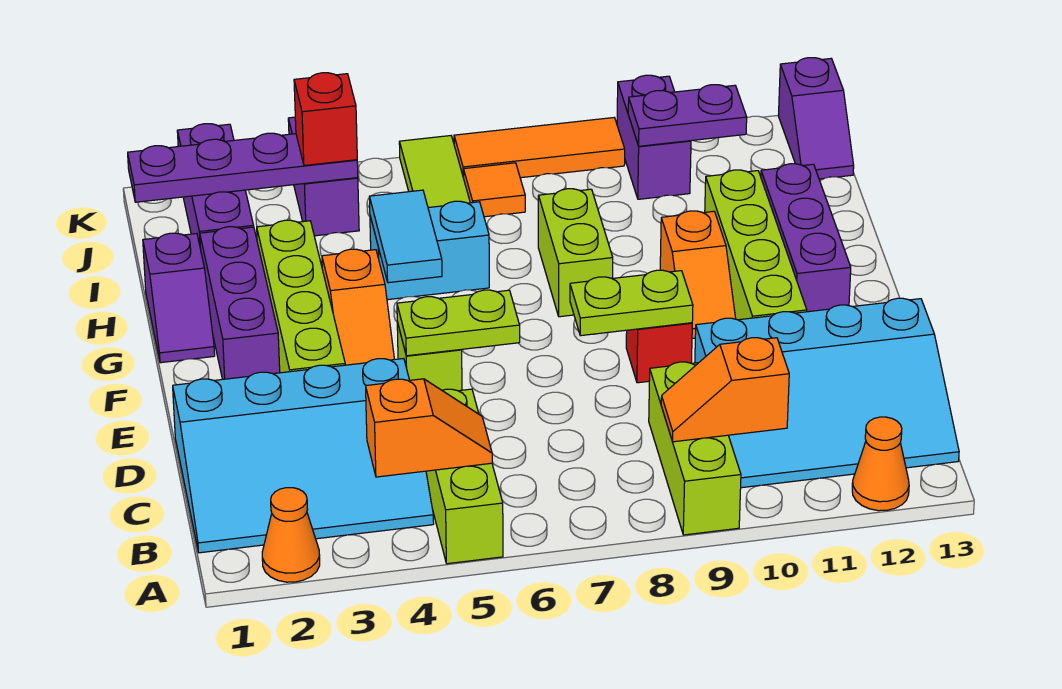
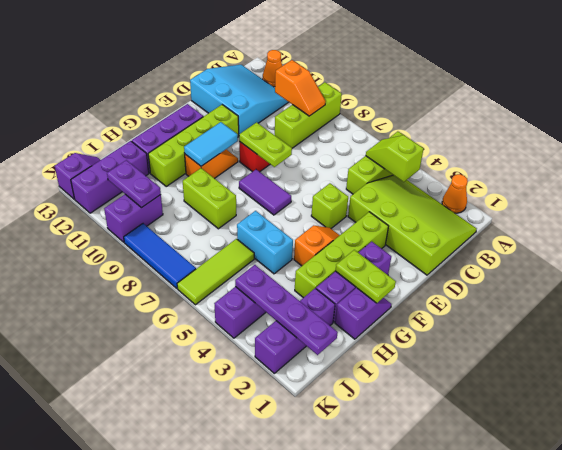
cyan 3x4 slope [173,359,434,553] -> lime 3x4 slope [348,175,477,275]
orange 1x2 slope [366,379,492,477] -> lime 1x2 slope [366,135,424,182]
cyan 3x4 slope [695,298,959,488] -> cyan 3x3 slope [190,65,288,134]
lime 1x2 plate [397,290,520,356] -> lime 1x2 plate moved to [336,250,396,303]
none -> purple 1x2 tile [239,169,291,215]
cyan 1x2 tile [369,190,442,283] -> cyan 1x2 tile moved to [184,122,238,166]
lime 1x2 brick [538,189,613,317] -> lime 1x2 brick turned to [183,168,236,229]
none -> purple 1x3 brick [71,141,149,213]
red 1x1 brick [294,73,357,166] -> none
orange 1x1 tile [464,163,525,217] -> none
orange 1x3 tile [454,118,625,178] -> blue 1x3 tile [124,223,196,288]

